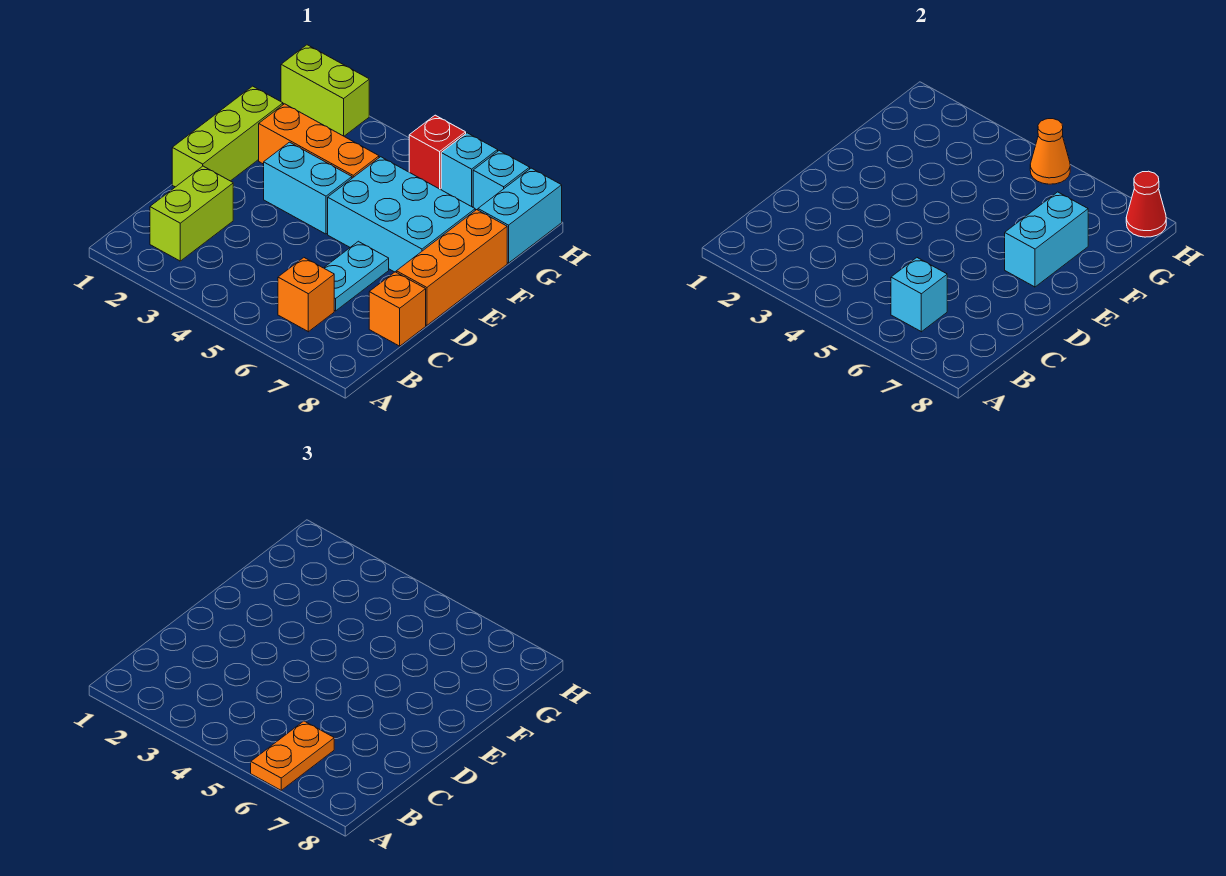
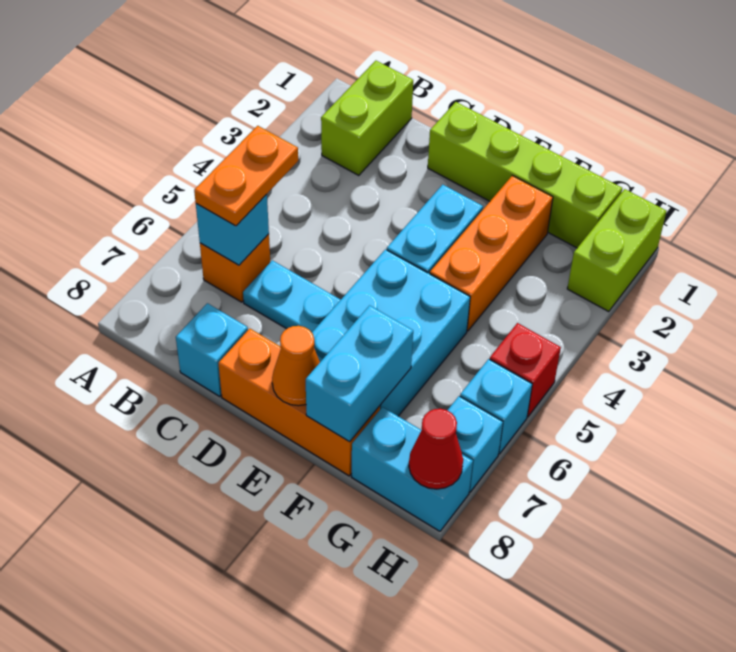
orange 1x2 plate [251,721,334,790] -> orange 1x2 plate turned to [194,126,298,226]
lime 1x2 brick [150,166,233,261] -> lime 1x2 brick turned to [321,61,413,175]
orange 1x1 brick [369,272,426,346] -> cyan 1x1 brick [176,303,248,397]
lime 1x3 brick [172,86,283,187] -> lime 1x4 brick [428,102,622,248]
cyan 1x2 brick [1005,192,1088,287] -> cyan 1x2 brick turned to [306,306,413,442]
orange 1x1 cone [1030,119,1070,184] -> orange 1x1 cone moved to [272,326,320,406]

